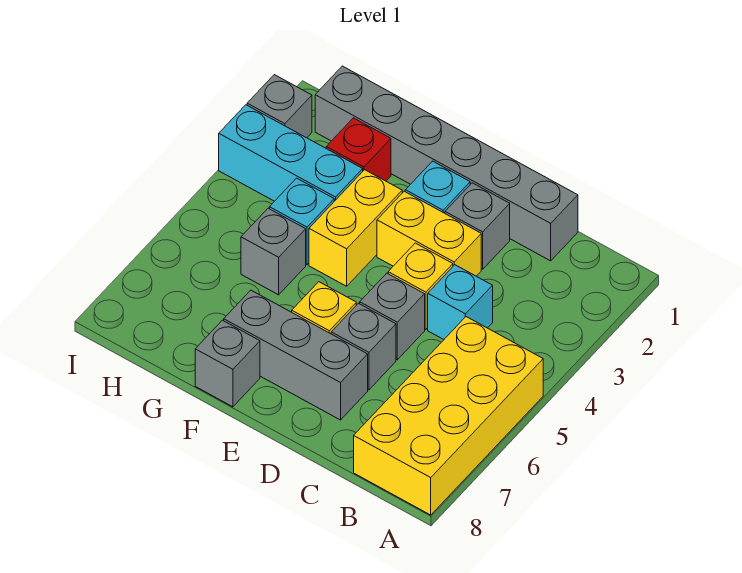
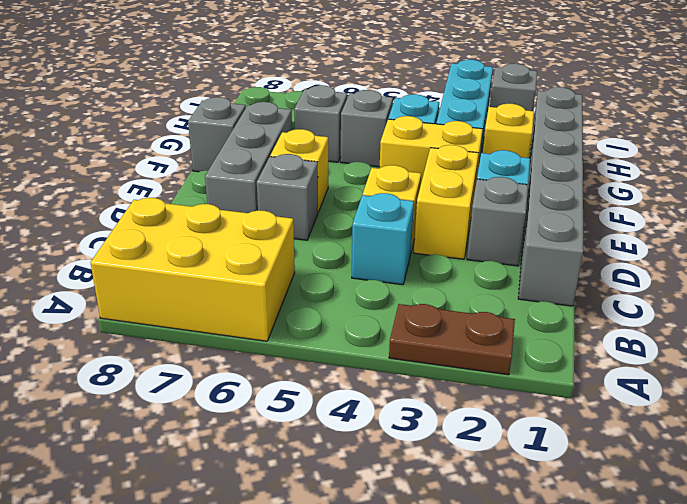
none -> brown 1x2 plate [389,304,515,375]
yellow 2x4 brick [354,317,543,515] -> yellow 2x3 brick [91,198,295,341]
grey 1x1 brick [360,273,425,360] -> grey 1x1 brick moved to [294,85,347,162]
red 1x1 brick [326,118,391,181] -> yellow 1x1 brick [483,104,534,158]

